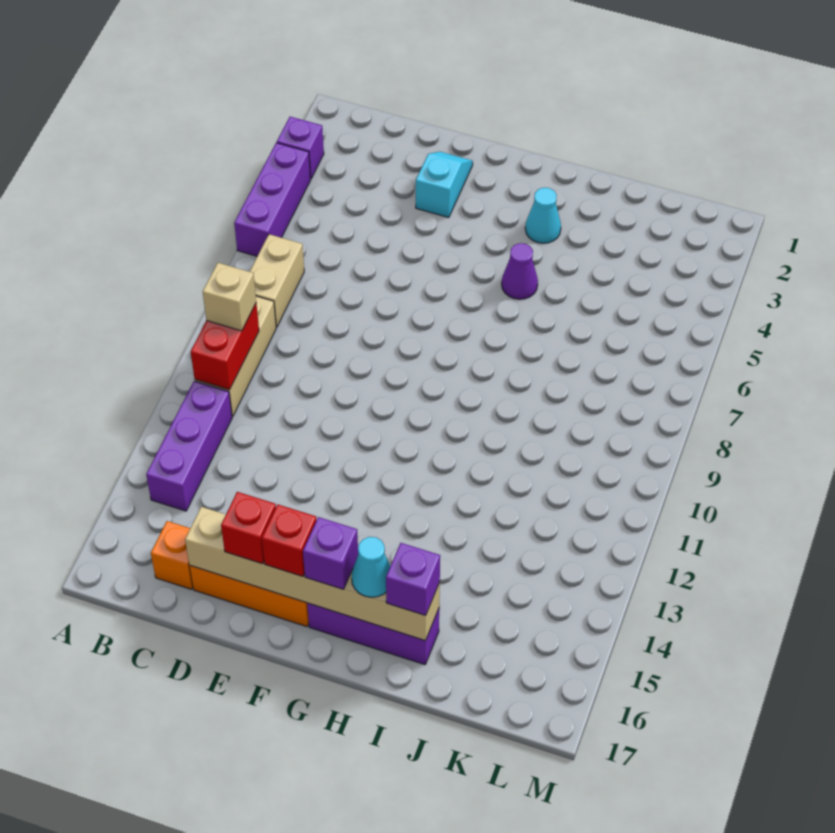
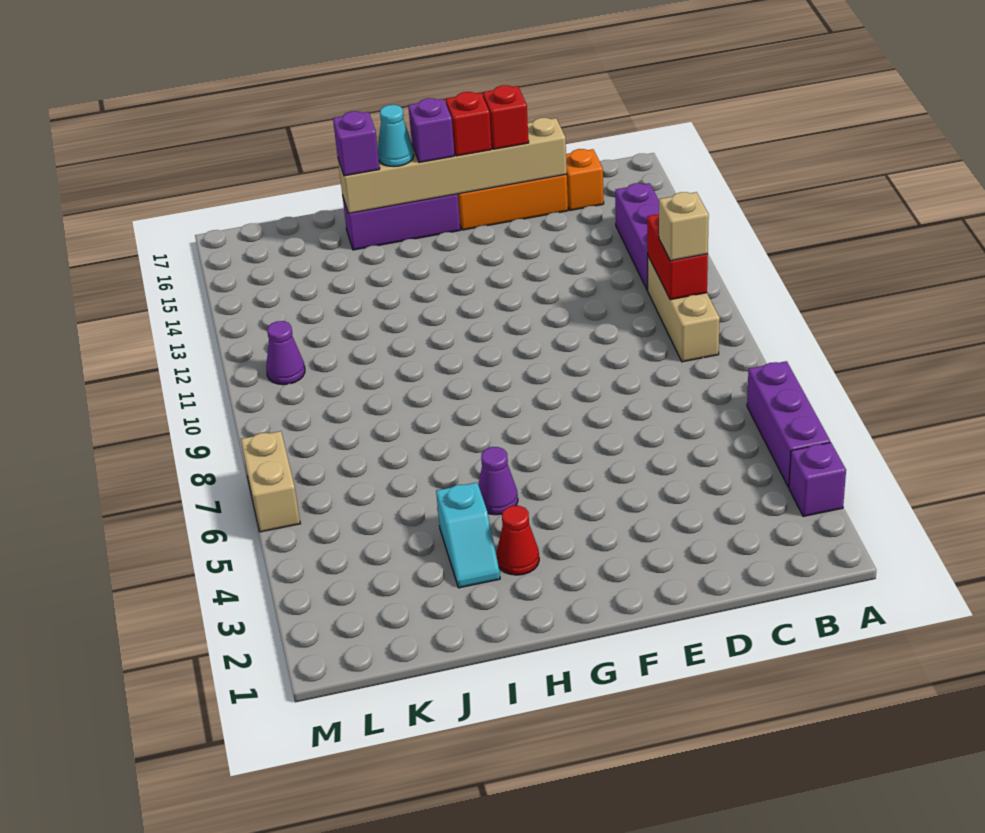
tan 1x2 brick [250,234,304,327] -> tan 1x2 brick moved to [241,431,300,532]
cyan 1x2 slope [416,152,473,218] -> cyan 1x2 slope moved to [436,482,500,588]
cyan 1x1 cone [525,188,561,243] -> red 1x1 cone [496,506,539,575]
none -> purple 1x1 cone [266,321,305,385]

